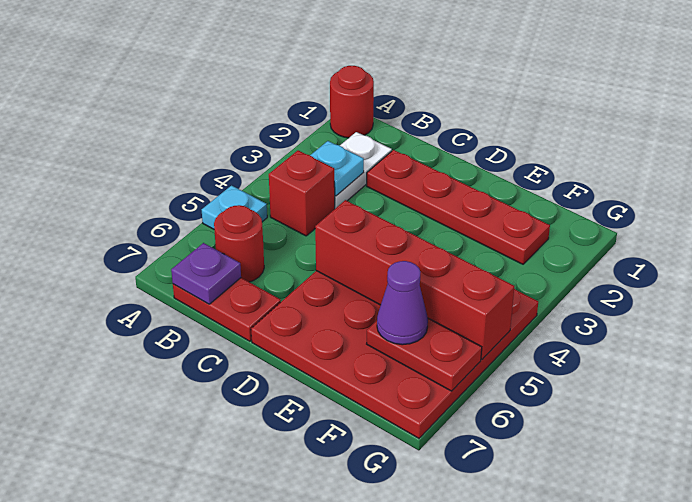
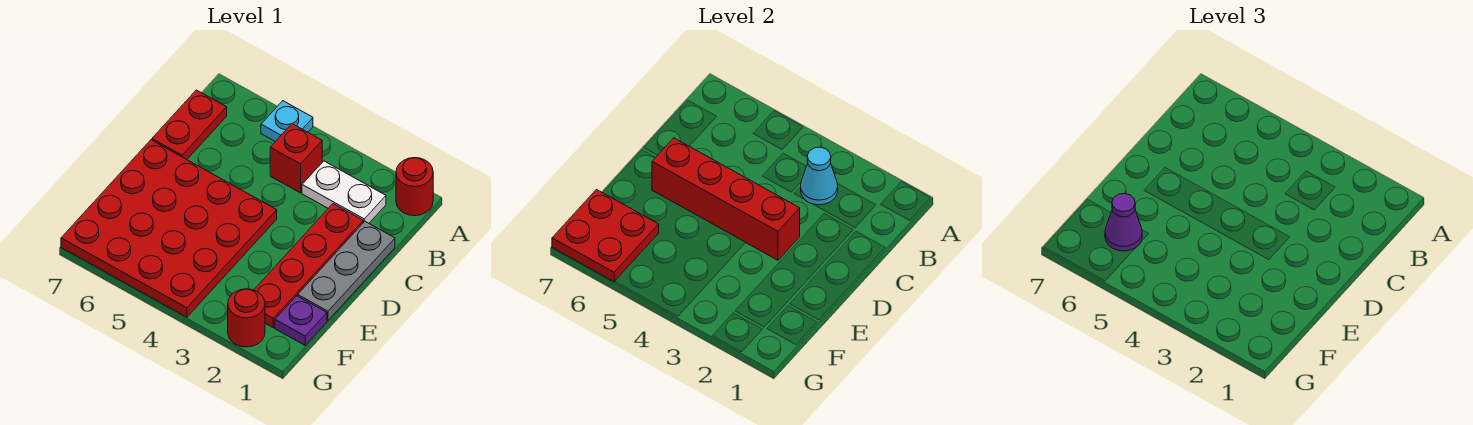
cyan 1x1 plate [310,141,364,196] -> cyan 1x1 cone [801,147,838,205]
red 1x1 round brick [214,205,264,282] -> red 1x1 round brick moved to [228,289,265,347]
purple 1x1 plate [171,243,241,304] -> purple 1x1 plate moved to [275,296,327,345]
none -> grey 1x3 plate [298,221,395,321]
red 1x4 brick [315,200,514,359] -> red 1x4 brick turned to [652,138,800,260]
red 1x2 plate [367,318,482,391] -> red 2x2 plate [552,190,659,282]

